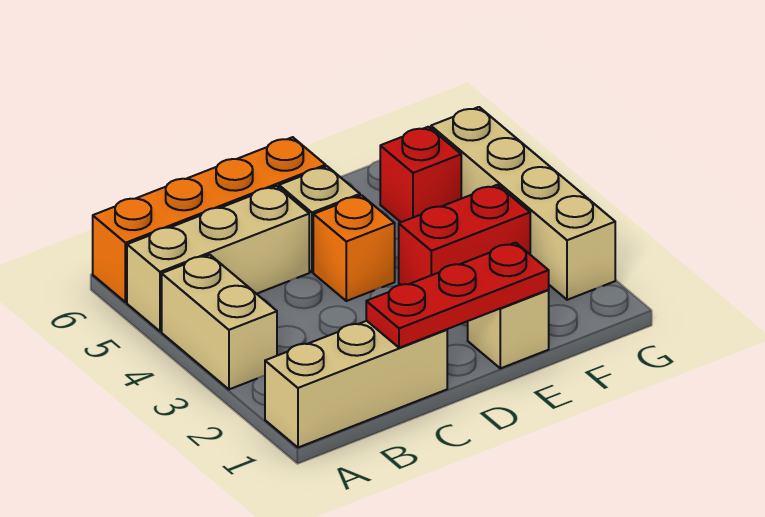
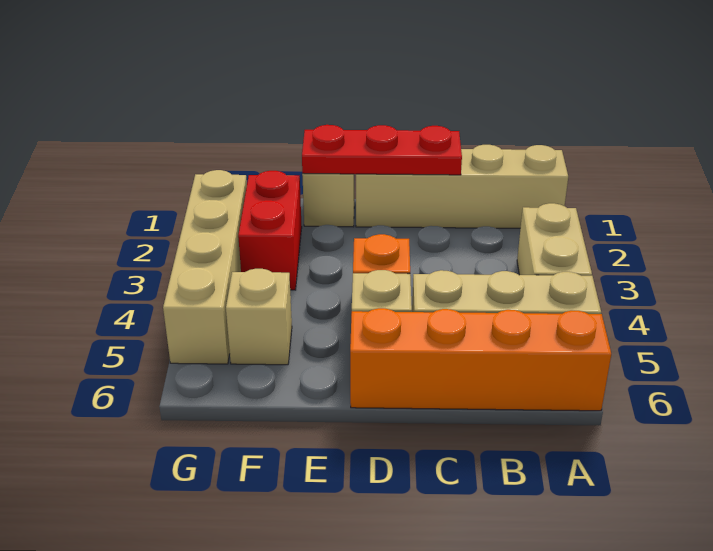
tan 1x3 brick [265,321,447,447] -> tan 1x4 brick [356,145,568,228]
red 1x2 brick [399,185,530,285] -> red 1x2 brick turned to [238,171,302,290]
red 1x1 brick [380,127,461,222] -> tan 1x1 brick [226,269,292,365]

